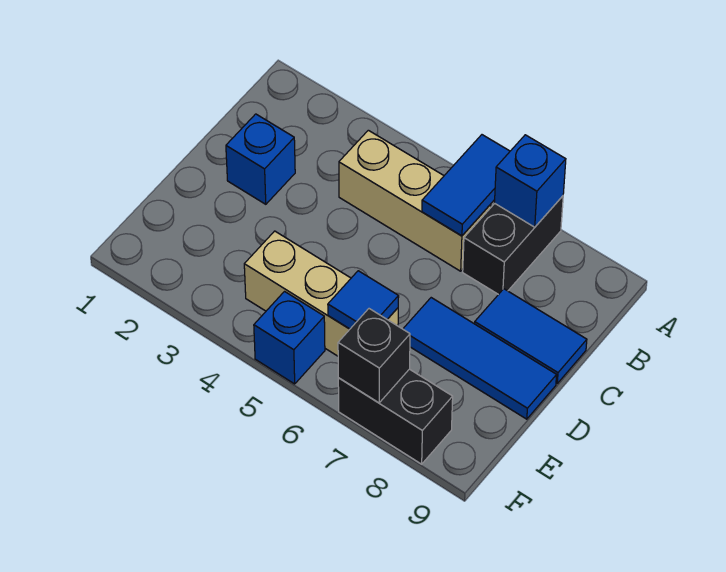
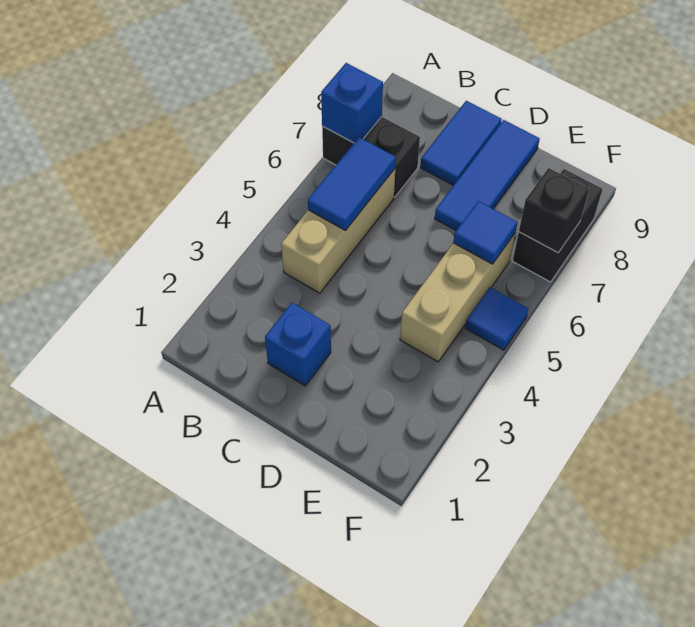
blue 1x2 tile [422,135,510,236] -> blue 1x2 tile turned to [308,137,396,230]
blue 1x1 brick [254,292,325,384] -> blue 1x1 tile [465,287,528,350]

